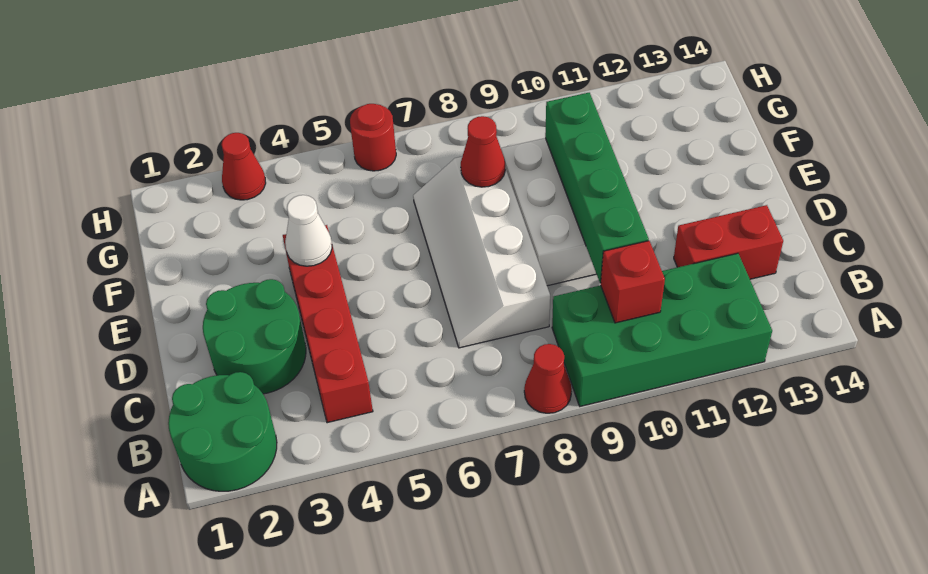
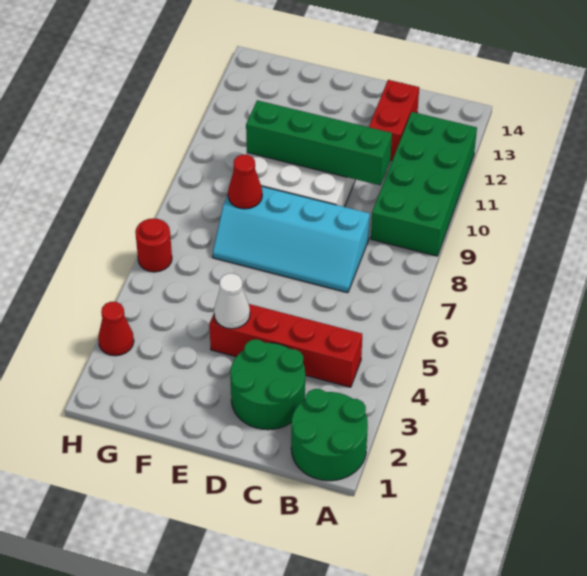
red 1x1 cone [524,344,572,413] -> none
red 1x1 brick [601,241,665,323] -> none
white 2x4 slope [413,157,550,348] -> cyan 2x4 slope [213,186,370,293]

